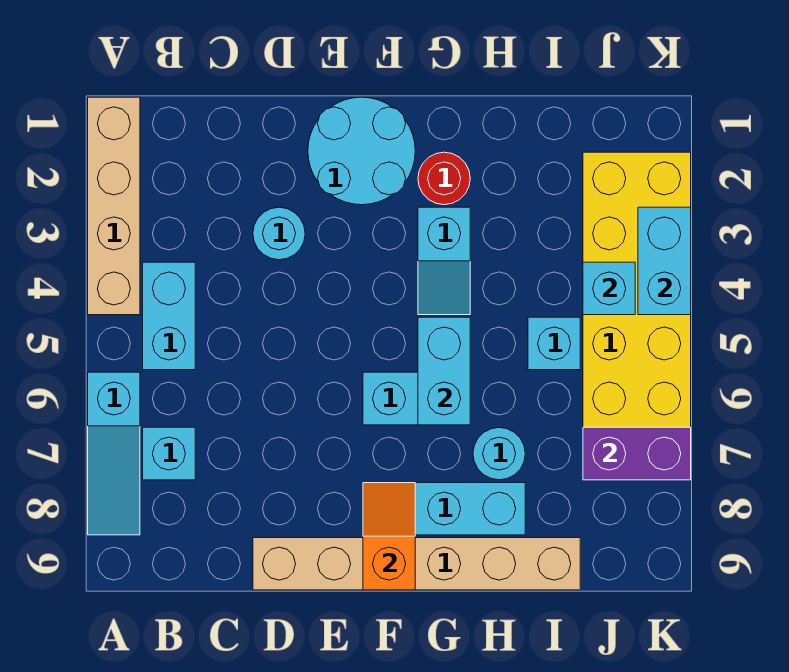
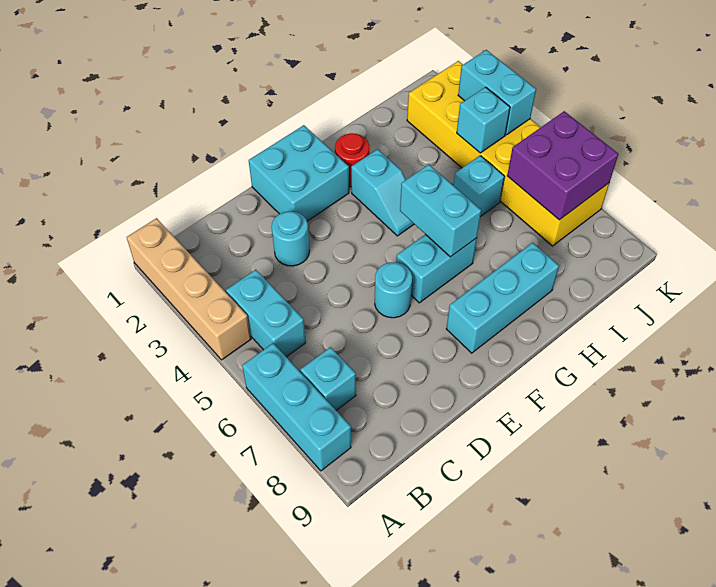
cyan 1x3 slope [88,372,140,535] -> cyan 1x3 brick [242,343,351,471]
tan 1x6 brick [253,538,580,590] -> none
cyan 2x2 round brick [308,97,415,205] -> cyan 2x2 brick [249,125,349,221]
orange 1x2 slope [363,483,415,590] -> none
cyan 1x1 round brick [473,428,525,480] -> cyan 1x1 round brick moved to [375,262,412,318]
purple 1x2 brick [583,427,691,480] -> purple 2x2 brick [507,111,618,220]

